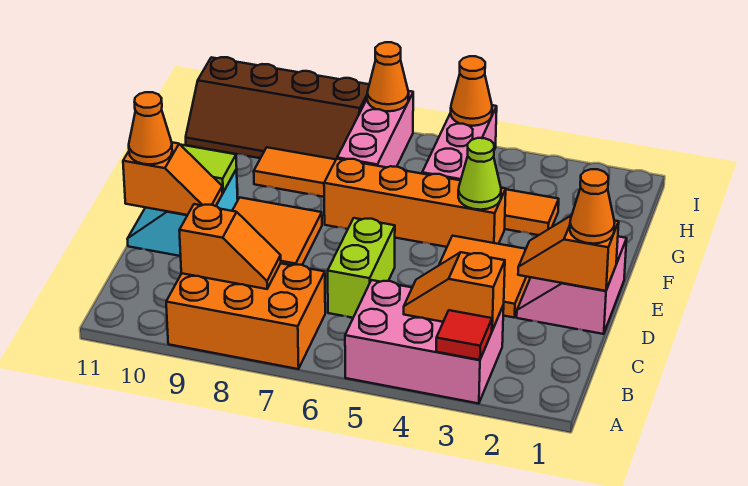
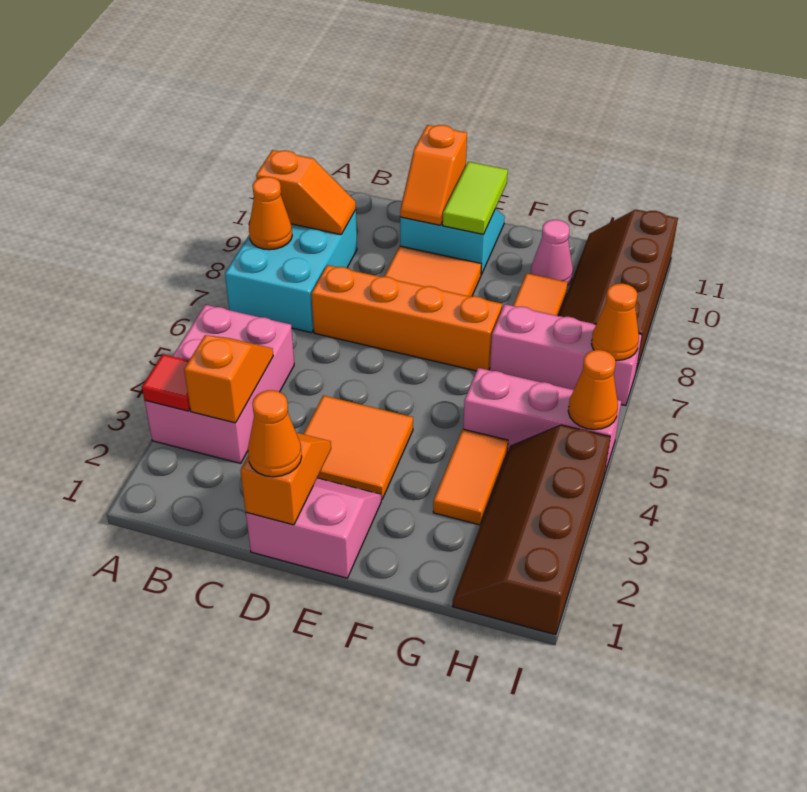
orange 2x3 brick [166,263,325,369] -> cyan 2x3 brick [225,210,357,333]
orange 1x2 slope [179,204,281,289] -> orange 1x2 slope turned to [256,150,356,235]
lime 1x2 brick [328,218,395,318] -> none
orange 1x1 cone [129,92,172,164] -> orange 1x1 cone moved to [249,177,292,250]
orange 1x4 brick [324,159,506,247] -> orange 1x4 brick turned to [311,265,502,371]
lime 1x1 cone [458,138,501,210] -> none
none -> pink 1x1 cone [531,220,573,285]
none -> brown 2x4 slope [453,425,610,635]

